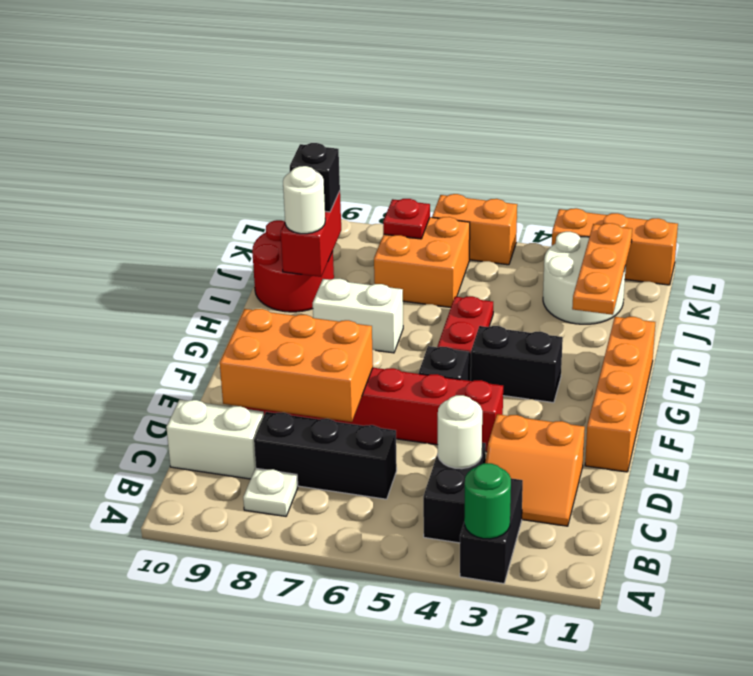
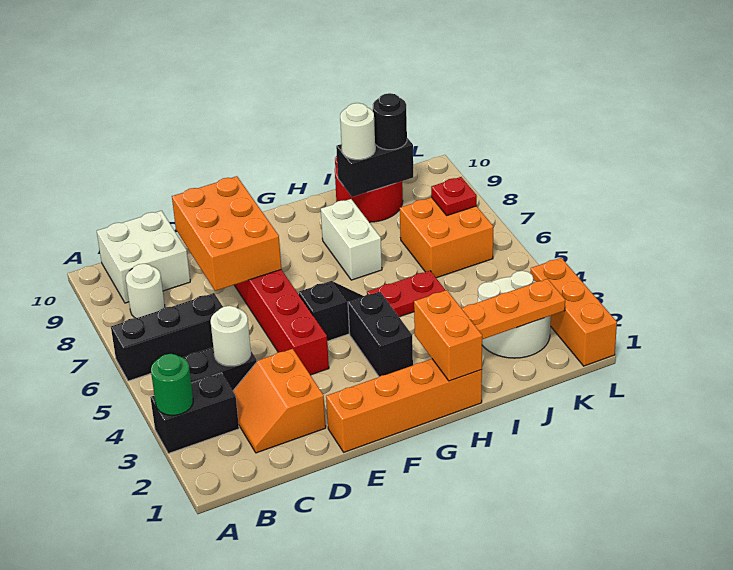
white 1x1 plate [243,468,298,516] -> white 1x1 round brick [126,264,165,318]
black 1x3 brick [254,412,397,499] -> black 1x3 brick turned to [111,293,223,381]
white 1x2 brick [166,400,264,479] -> white 2x2 brick [97,211,190,303]
red 1x2 brick [281,191,341,277] -> black 1x2 brick [336,138,413,197]
black 1x1 brick [290,143,340,212] -> black 1x1 round brick [373,93,407,150]
orange 1x2 brick [432,194,517,265] -> orange 1x2 brick moved to [414,290,482,381]

